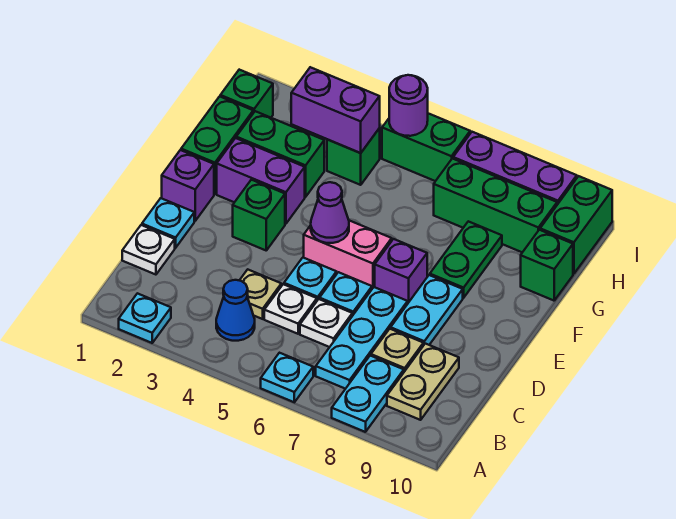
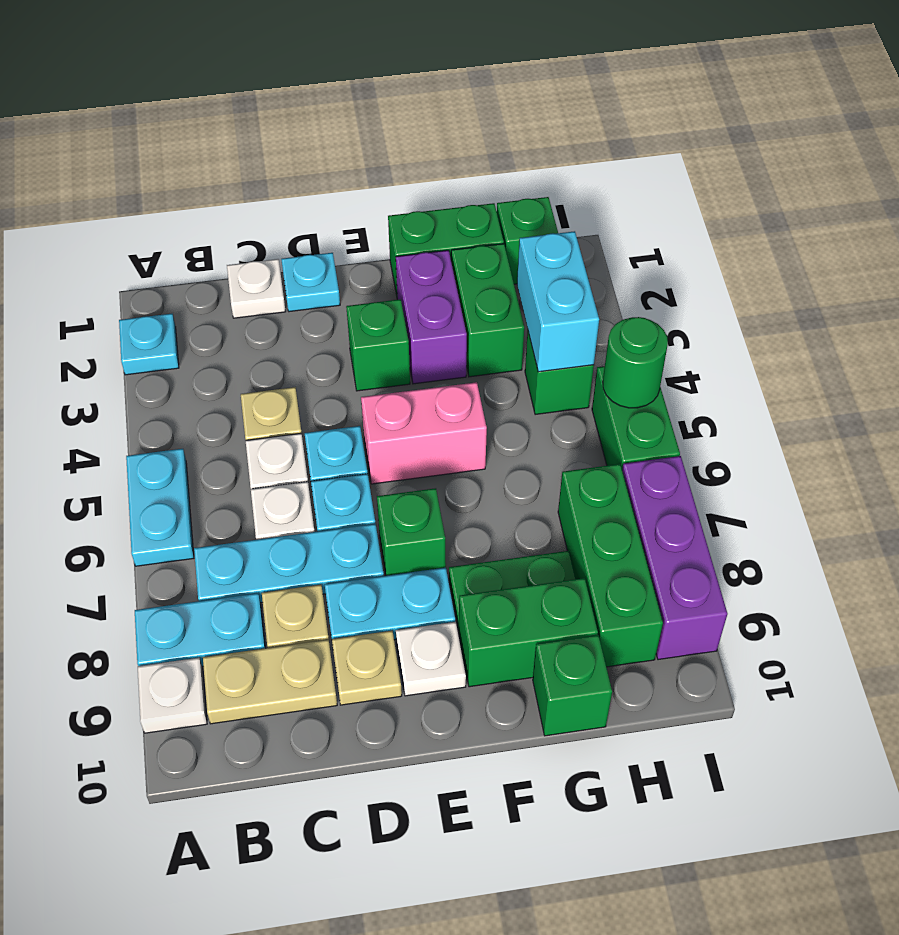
cyan 1x1 plate [261,353,313,402] -> cyan 1x2 plate [126,449,194,566]
none -> white 1x1 plate [138,658,207,733]
blue 1x1 cone [216,280,255,341] -> none
none -> tan 1x1 plate [332,631,402,705]
purple 1x1 brick [162,150,214,221] -> none
pink 1x2 brick [304,221,392,289] -> pink 1x2 brick turned to [361,382,487,484]
purple 1x1 cone [311,182,349,243] -> none
purple 1x1 brick [375,239,427,303] -> green 1x1 brick [377,488,446,576]
none -> white 1x1 plate [396,622,466,696]
purple 1x2 brick [291,67,380,153] -> cyan 1x2 brick [517,231,599,372]
green 1x2 brick [540,176,612,274] -> green 1x2 brick moved to [459,578,598,687]
purple 1x1 round brick [389,75,428,136] -> green 1x1 round brick [603,317,668,408]

